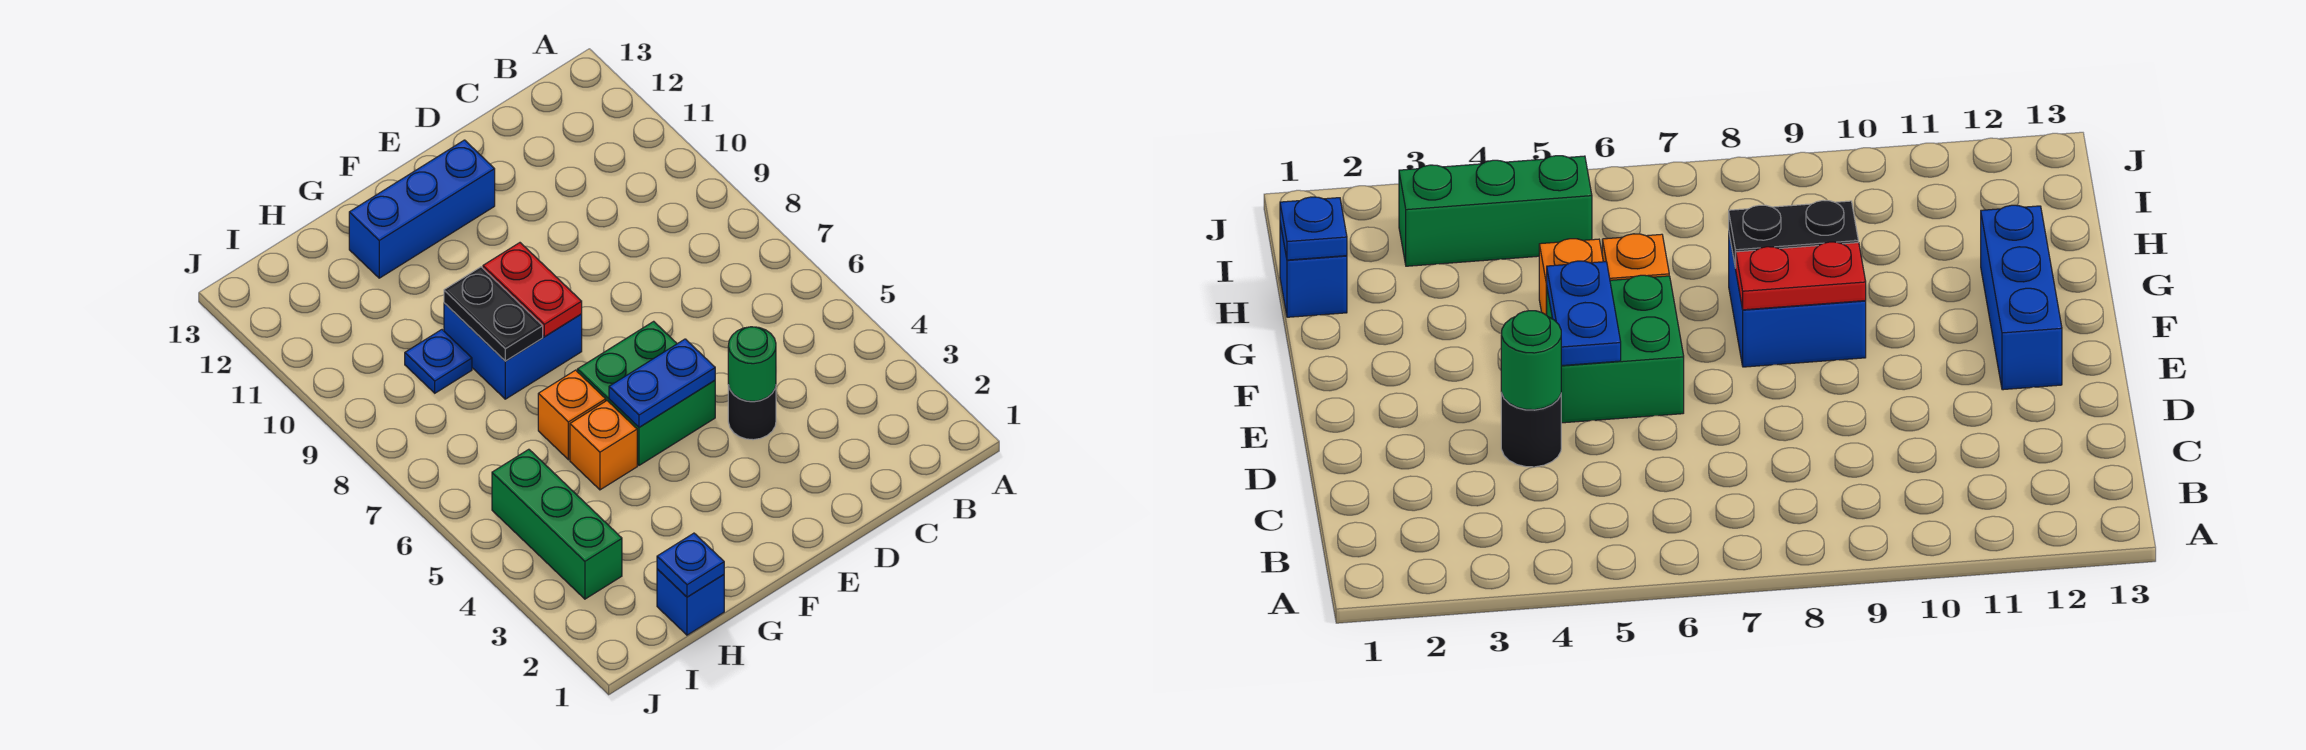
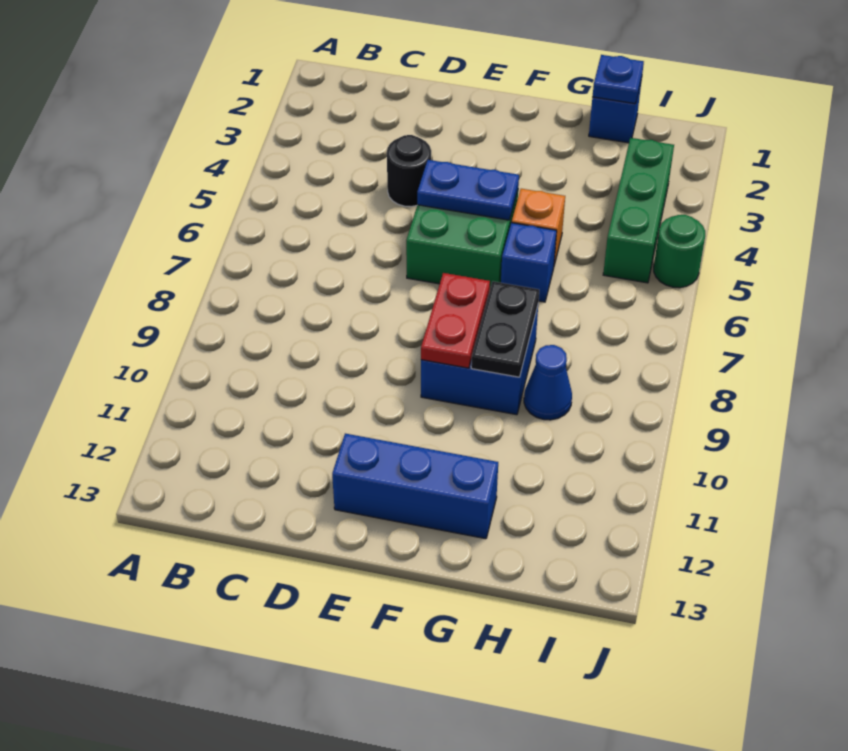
green 1x1 round brick [728,327,776,401] -> green 1x1 round brick moved to [654,215,705,288]
orange 1x1 brick [538,370,606,460] -> blue 1x1 brick [501,223,557,302]
blue 1x1 plate [405,330,472,393] -> blue 1x1 cone [524,345,572,420]

